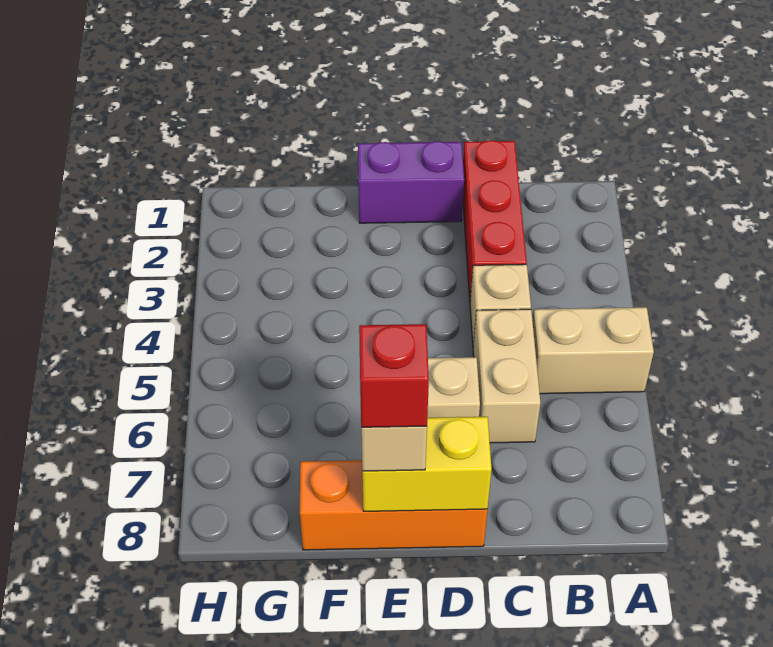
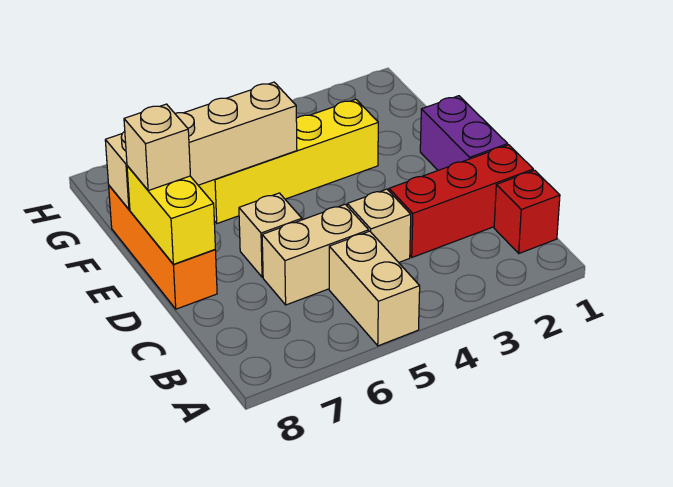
red 1x1 brick [359,324,429,427] -> red 1x1 brick moved to [494,170,560,253]
none -> yellow 1x4 brick [198,99,378,223]
none -> tan 1x4 brick [105,82,297,209]

